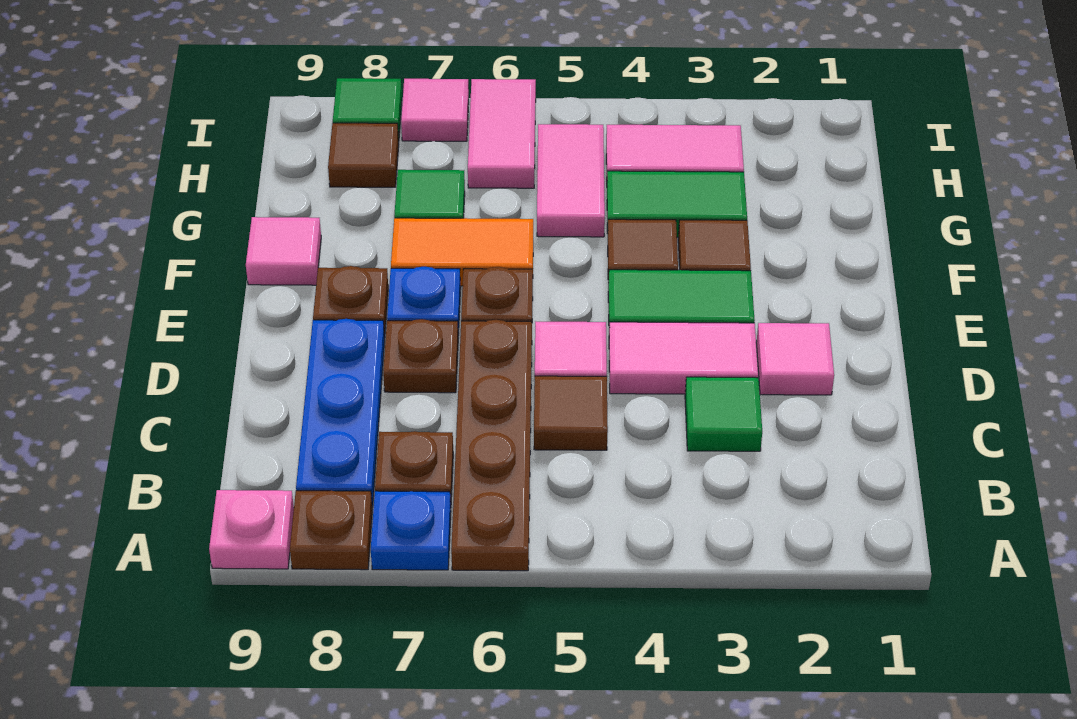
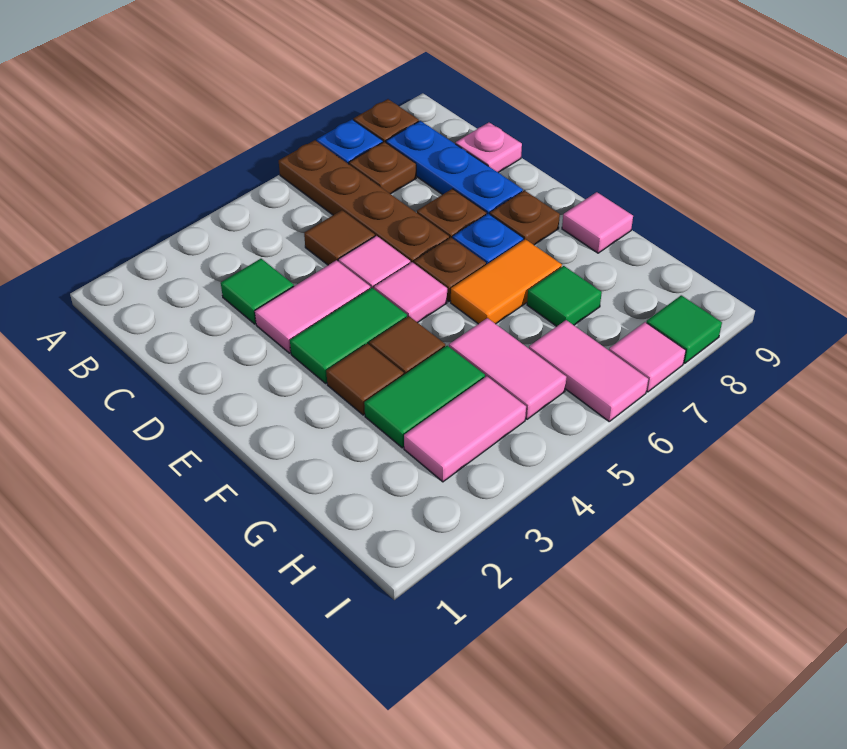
pink 1x1 plate [209,490,294,569] -> pink 1x1 plate moved to [456,122,522,173]
pink 1x1 tile [756,323,834,395] -> pink 1x1 tile moved to [374,262,447,323]
brown 1x1 tile [328,123,399,187] -> none

